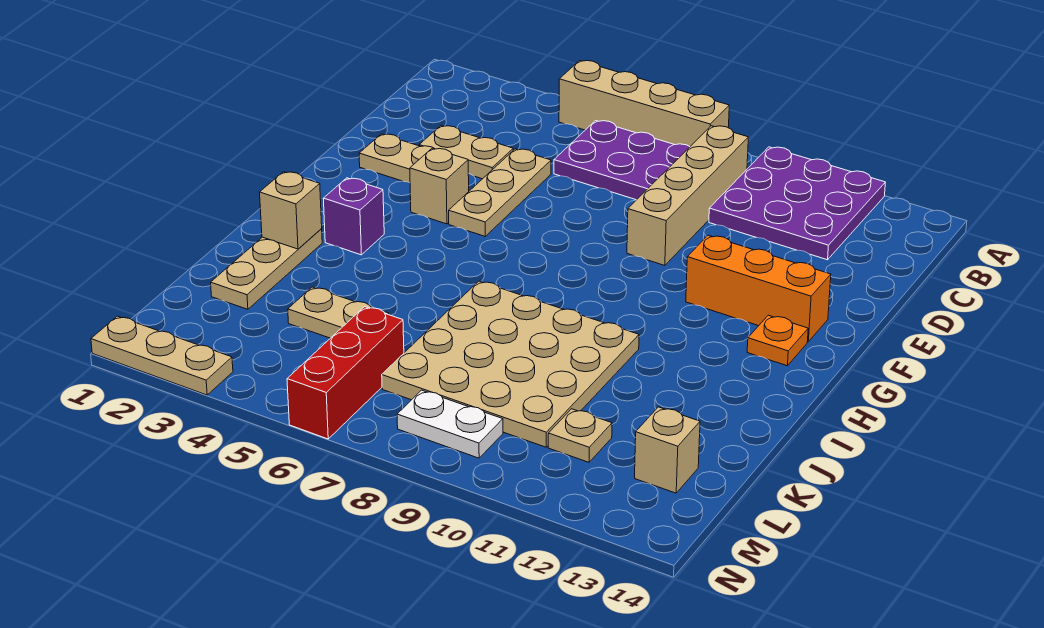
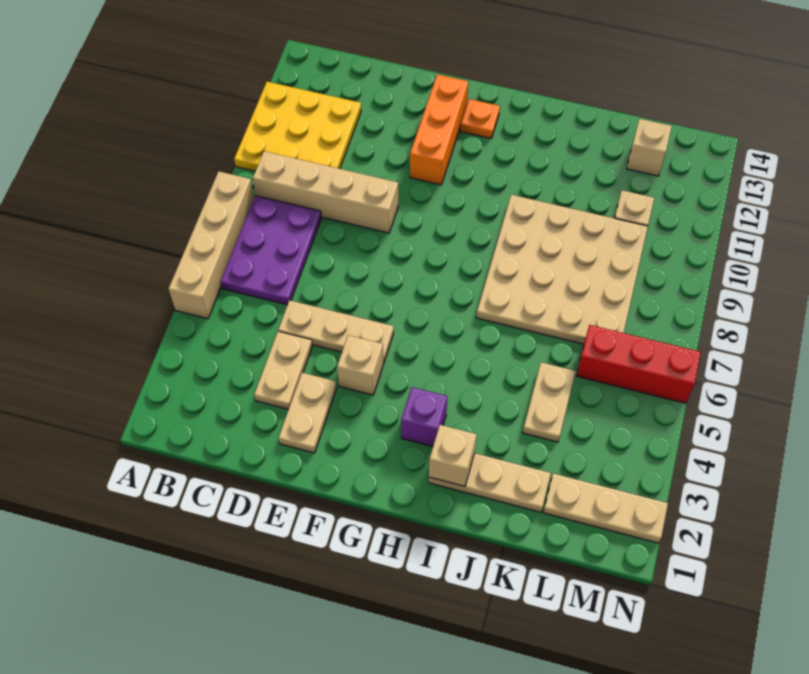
purple 3x3 plate [709,147,886,260] -> yellow 3x3 plate [234,82,361,171]
white 1x2 plate [397,390,503,458] -> none
tan 1x3 plate [91,316,233,395] -> tan 1x3 plate turned to [543,474,668,543]

